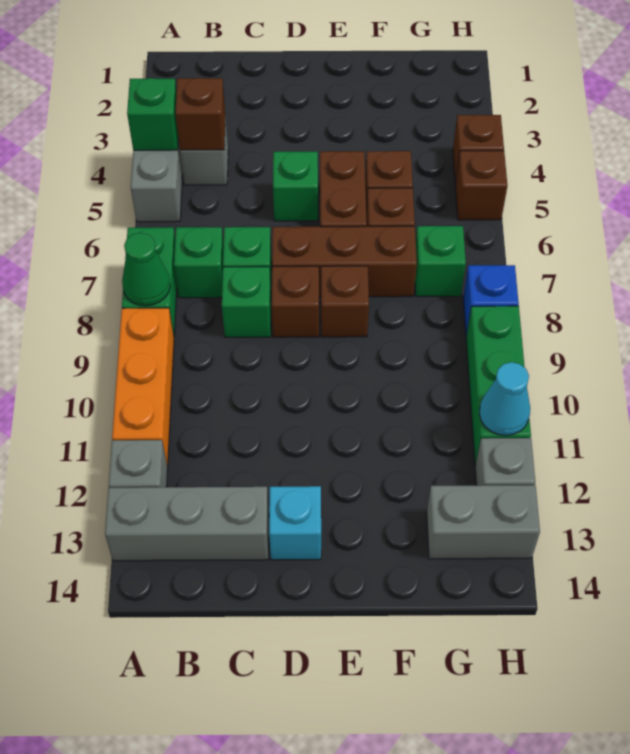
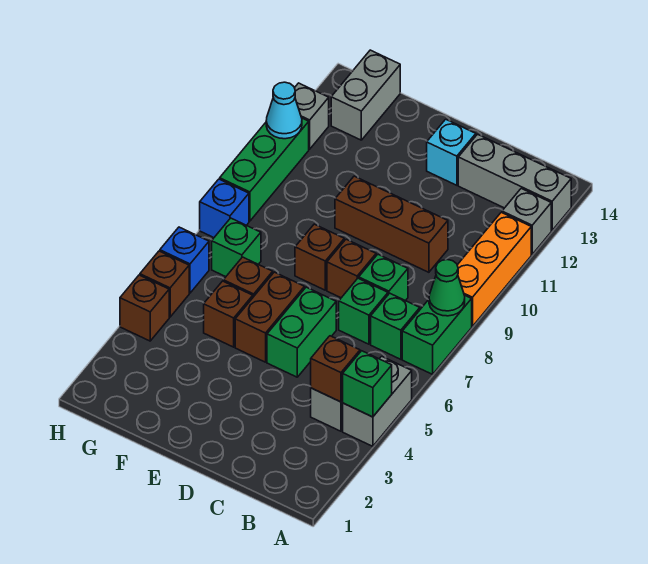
green 1x1 brick [273,152,318,221] -> green 1x2 brick [267,287,336,377]
brown 1x3 brick [272,226,417,297] -> brown 1x3 brick moved to [335,176,448,272]
grey 1x2 brick [427,485,540,559] -> grey 1x2 brick turned to [331,50,400,140]
none -> blue 1x1 brick [160,227,209,293]

